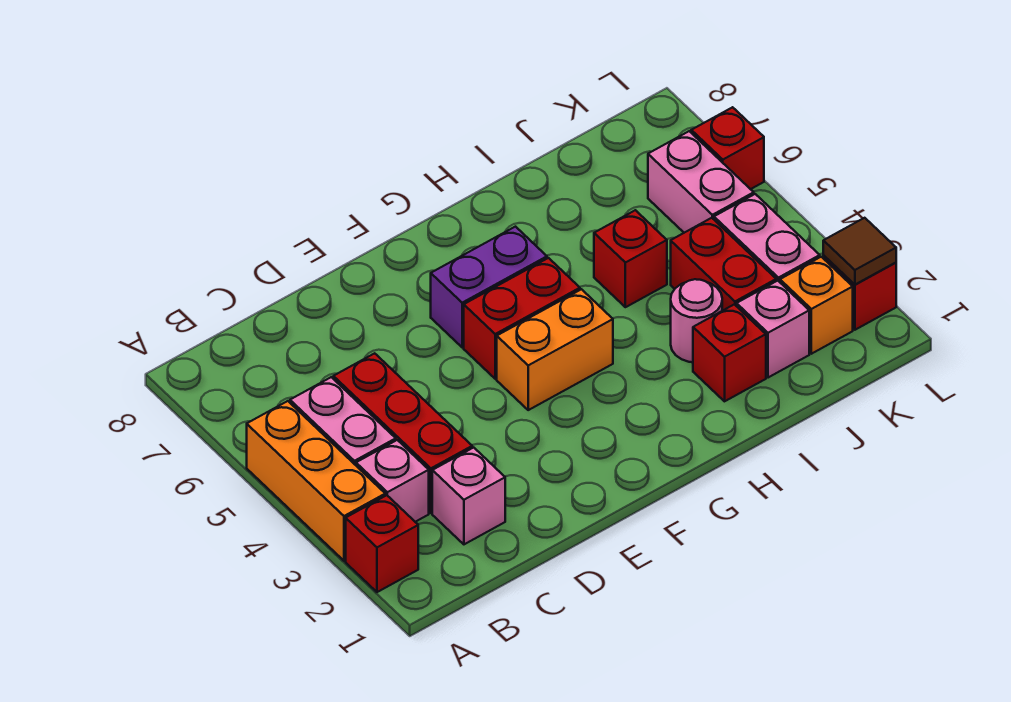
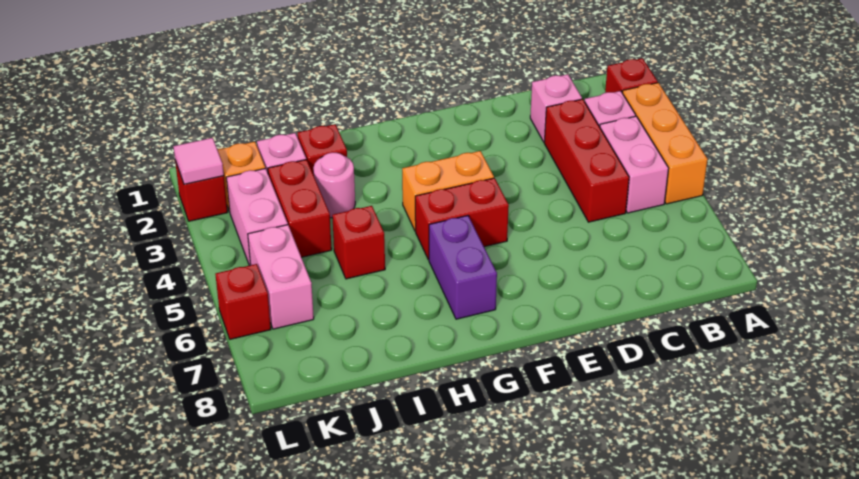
purple 1x2 brick [431,227,547,347] -> purple 1x2 brick turned to [429,216,497,319]
brown 1x1 tile [823,218,896,285] -> pink 1x1 tile [173,138,224,184]

